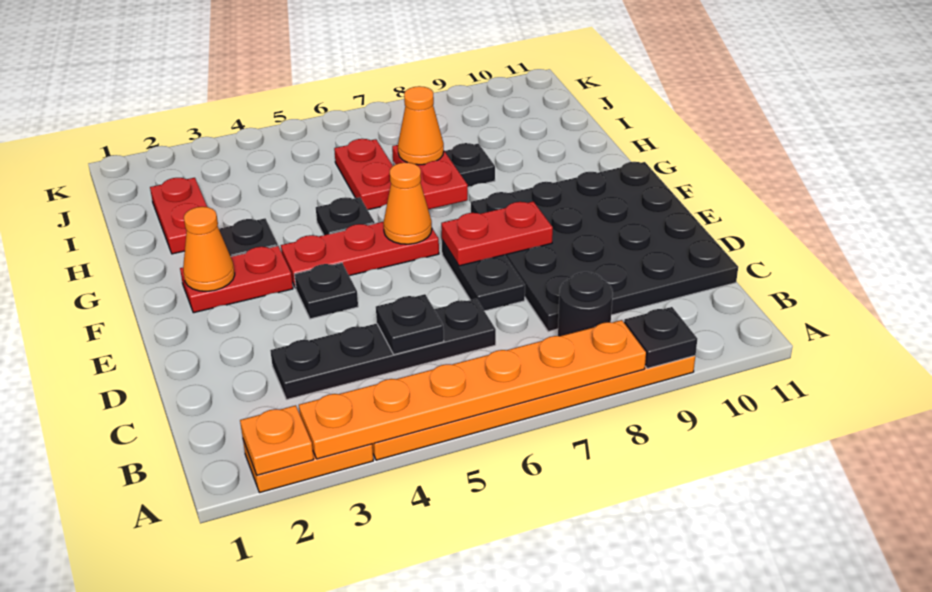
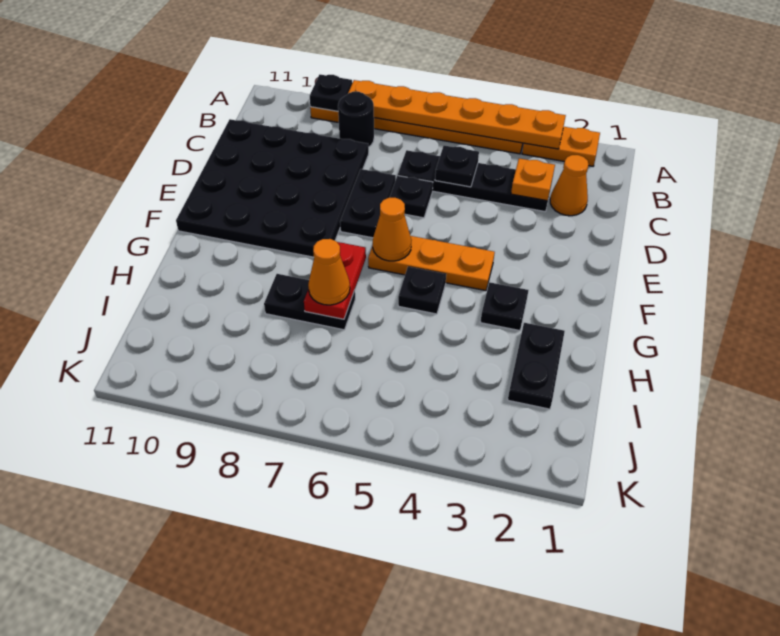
orange 1x1 plate [240,405,314,475] -> orange 1x1 plate moved to [511,158,555,201]
black 1x1 plate [295,263,358,319] -> black 1x1 plate moved to [390,176,433,218]
red 1x2 plate [441,202,553,266] -> none
red 1x2 plate [180,246,293,313] -> none
orange 1x1 cone [183,207,235,291] -> orange 1x1 cone moved to [550,155,589,216]
red 1x3 plate [281,222,439,288] -> orange 1x3 plate [368,236,495,291]
red 1x2 plate [150,178,207,254] -> black 1x2 plate [508,323,565,409]
red 1x2 plate [334,139,393,210] -> none

